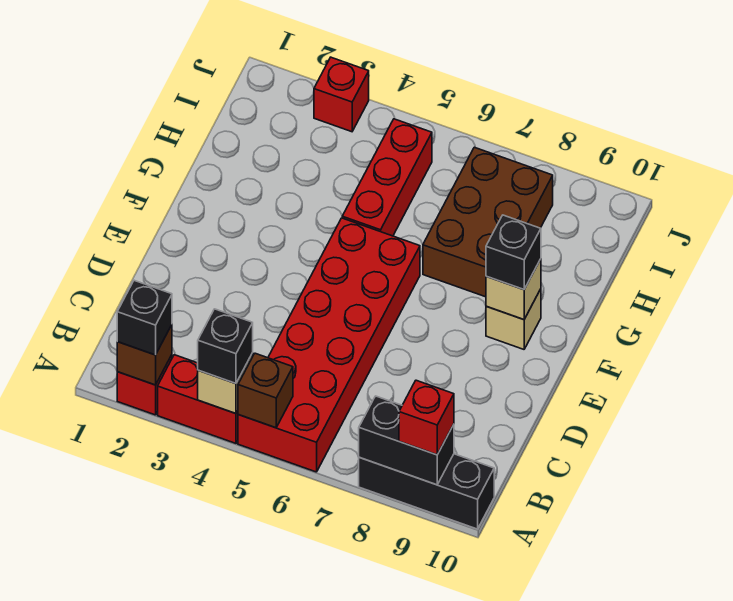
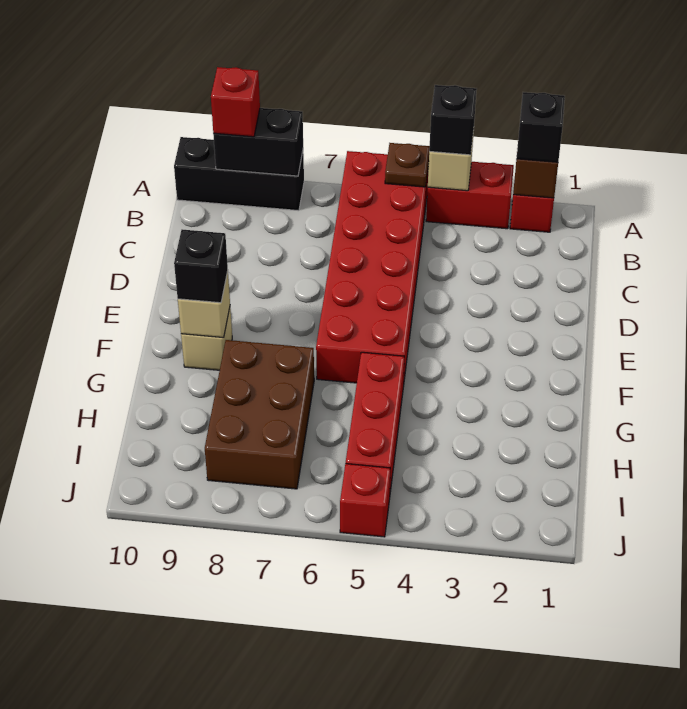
brown 1x1 brick [238,353,293,428] -> brown 1x1 plate [385,143,430,187]
red 1x1 brick [314,57,369,132] -> red 1x1 brick moved to [340,464,390,537]

